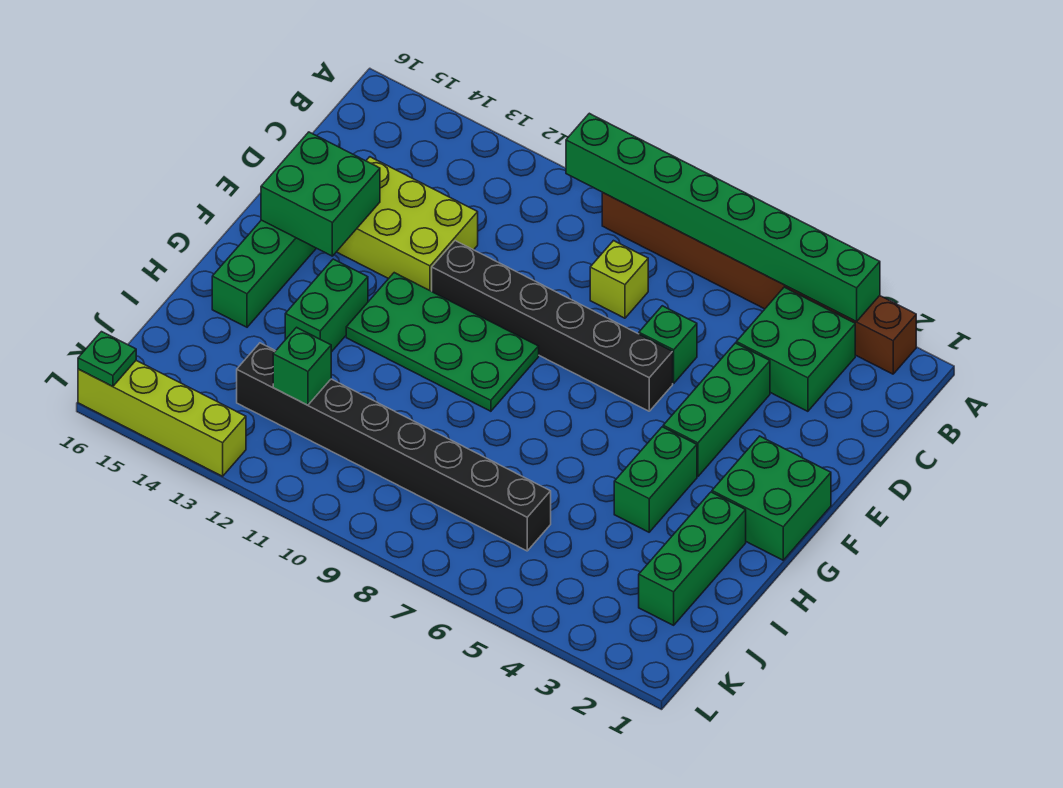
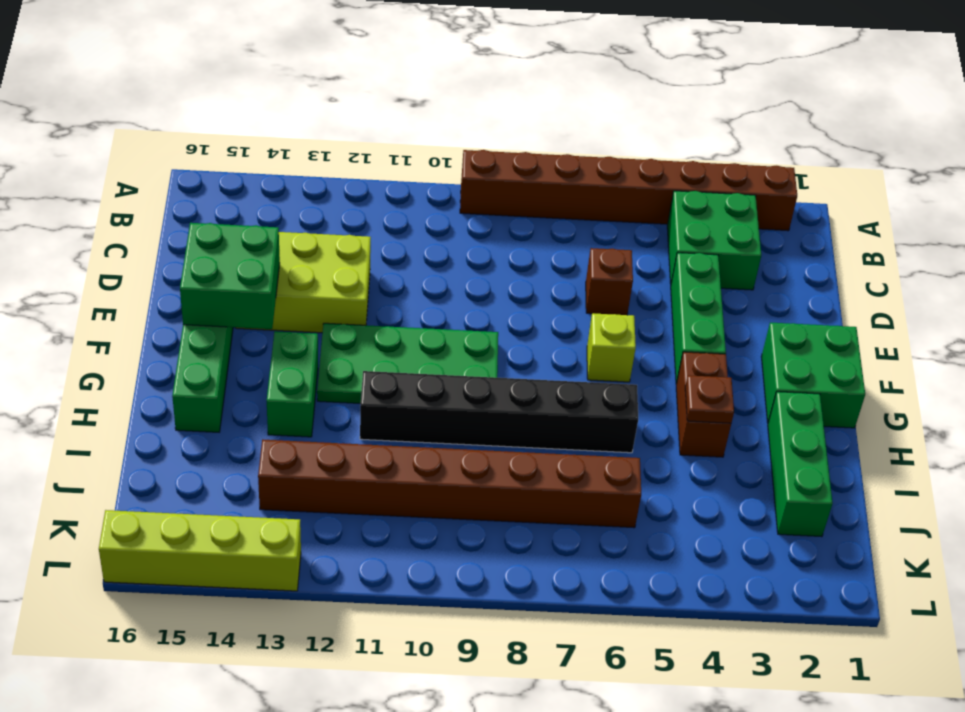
green 1x8 brick [566,113,880,322] -> none
lime 1x1 brick [590,241,648,318] -> lime 1x1 brick moved to [587,313,636,382]
green 1x1 brick [639,306,697,383] -> brown 1x1 brick [586,248,633,315]
black 1x6 brick [432,241,673,411] -> black 1x6 brick moved to [360,371,638,453]
green 1x2 brick [614,427,697,532] -> brown 1x2 brick [676,352,731,457]
none -> brown 1x1 plate [685,375,734,423]
black 1x8 brick [237,343,551,551] -> brown 1x8 brick [258,440,641,528]
green 1x1 brick [273,327,331,405] -> none
green 1x1 plate [78,332,136,387] -> none

